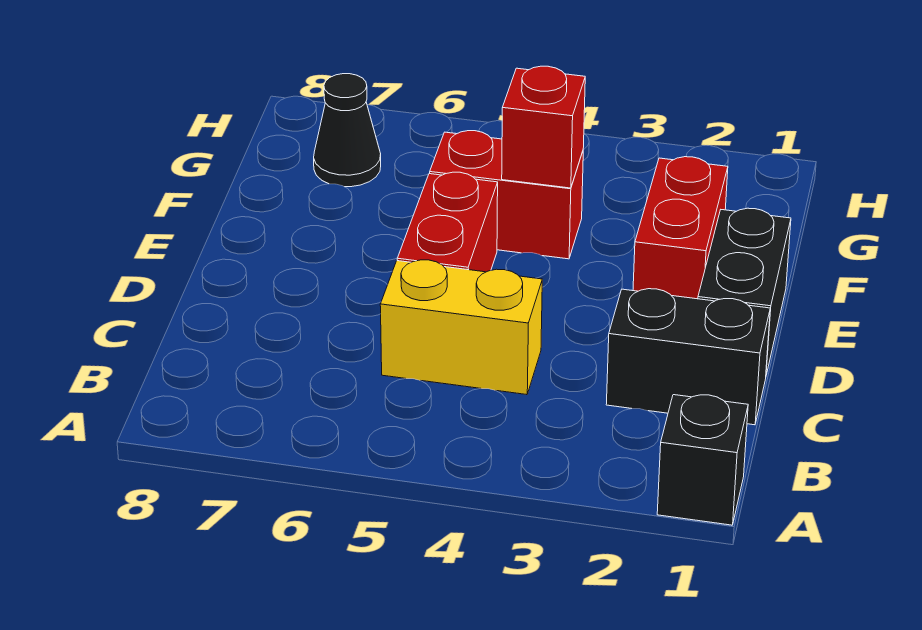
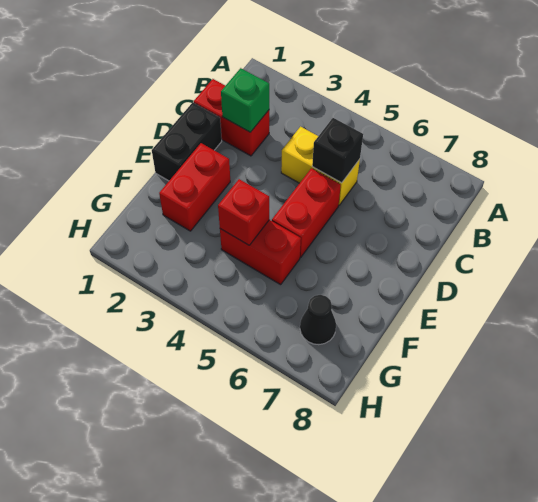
black 1x1 brick [657,395,748,525] -> black 1x1 brick moved to [312,118,363,183]
black 1x2 brick [606,289,770,425] -> red 1x2 brick [194,79,269,156]
none -> green 1x1 brick [221,68,269,132]

